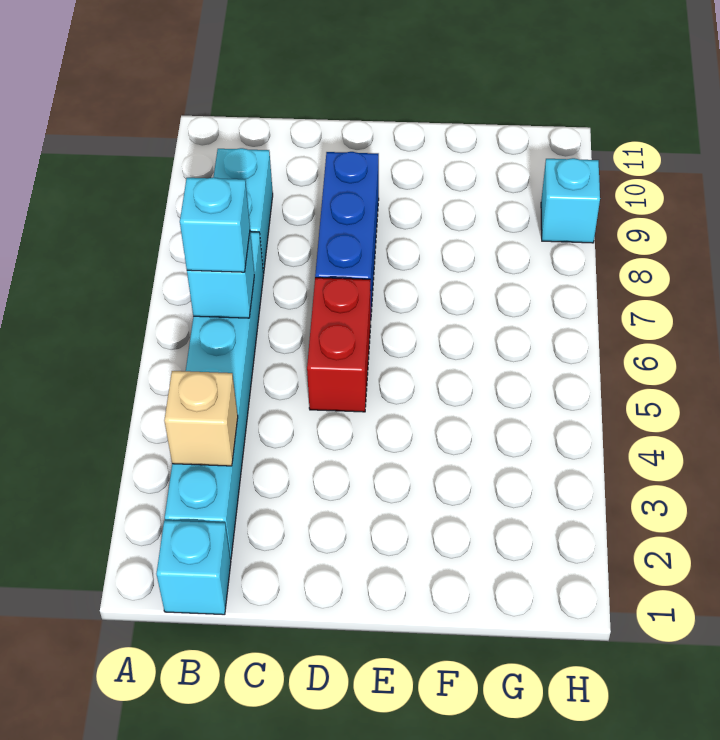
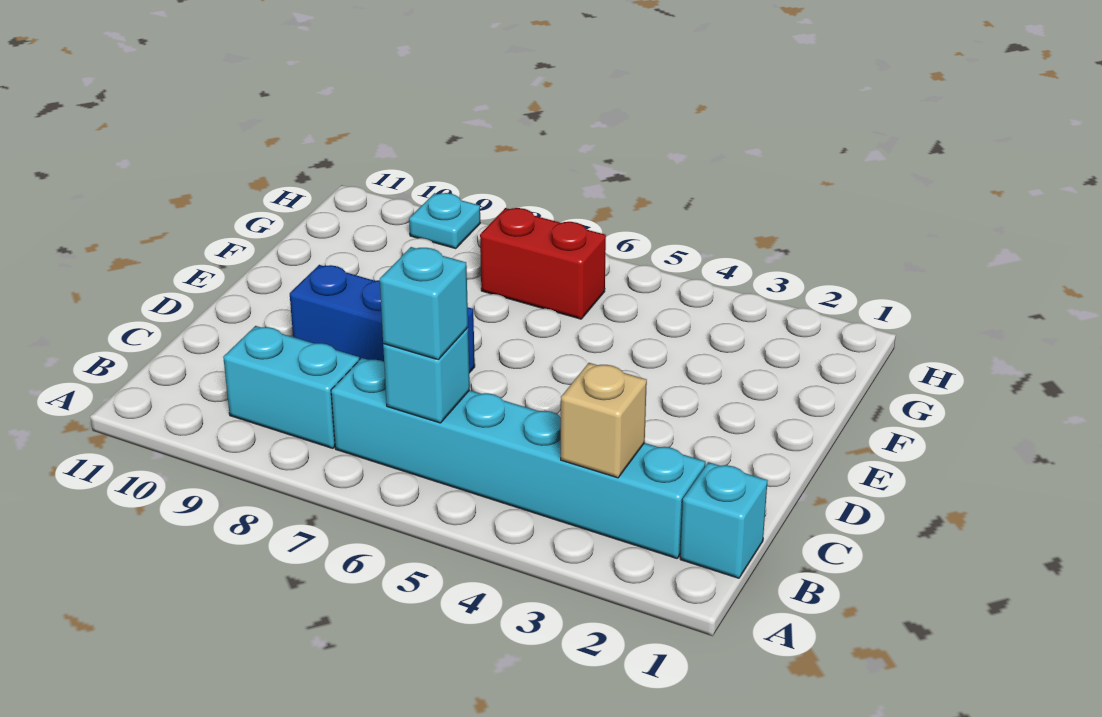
red 1x2 brick [307,278,371,412] -> red 1x2 brick moved to [480,208,606,319]
cyan 1x1 brick [541,158,600,243] -> cyan 1x1 plate [409,193,480,249]

